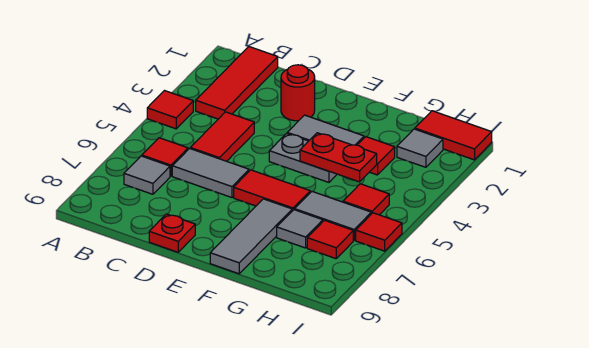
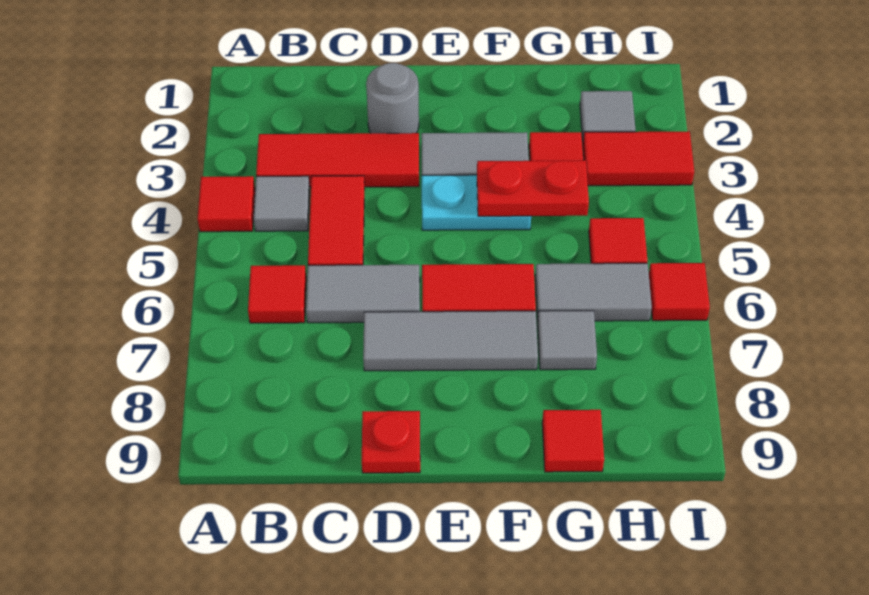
red 1x3 tile [196,47,278,119] -> red 1x3 tile turned to [256,133,419,187]
grey 1x1 tile [124,156,170,194] -> grey 1x1 tile moved to [254,176,310,231]
red 1x1 round brick [281,65,315,121] -> grey 1x1 round brick [366,63,419,133]
grey 1x2 plate [269,133,337,182] -> cyan 1x2 plate [422,175,531,230]
grey 1x3 tile [210,199,292,274] -> grey 1x3 tile turned to [363,311,538,371]
red 1x2 tile [415,111,492,160] -> red 1x2 tile moved to [583,132,694,186]
red 1x1 tile [307,220,353,259] -> red 1x1 tile moved to [542,410,604,472]

